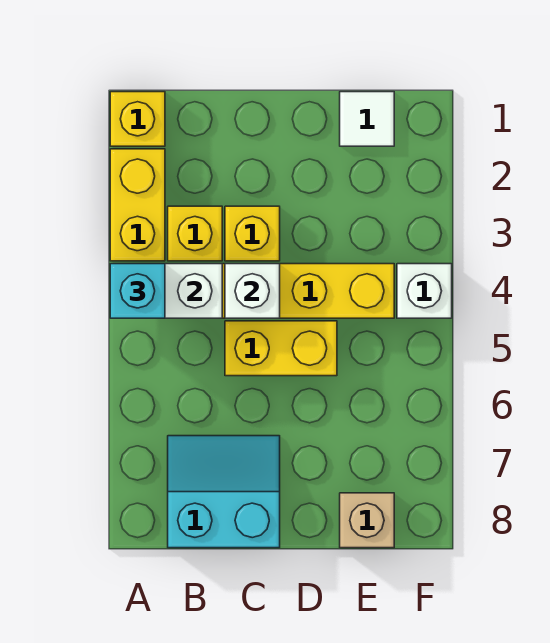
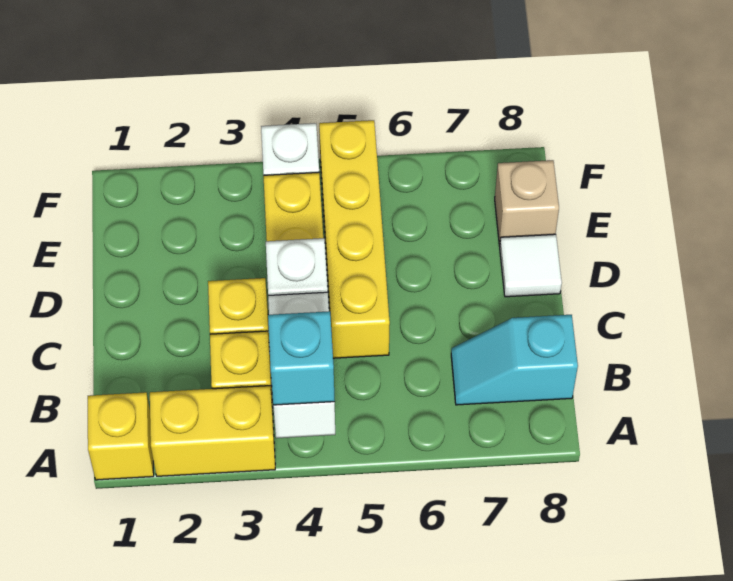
cyan 2x2 slope [168,436,280,548] -> cyan 1x2 slope [451,315,578,405]
yellow 1x2 brick [225,321,337,376] -> yellow 1x4 brick [319,120,390,358]
white 1x1 tile [340,92,394,146] -> white 1x1 tile moved to [500,234,562,297]

